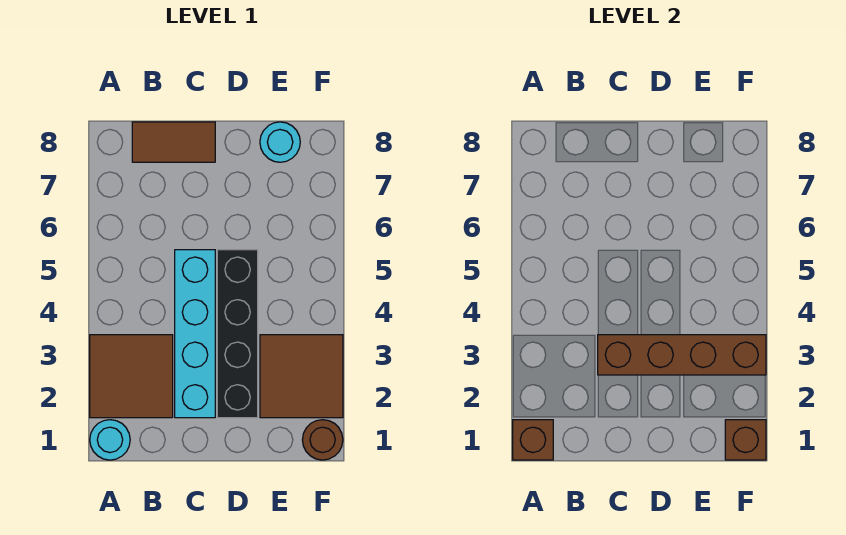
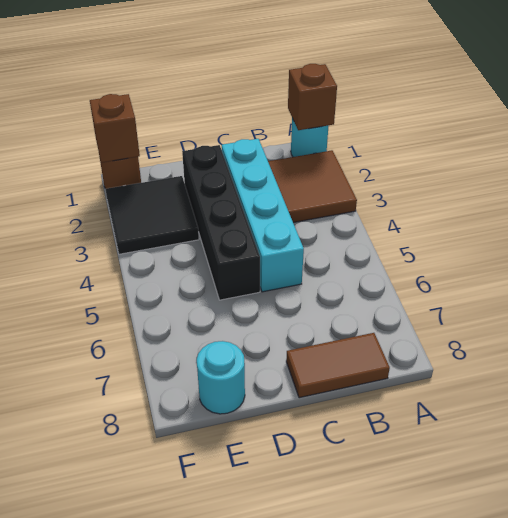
brown 1x4 brick [598,335,766,375] -> none
brown 2x2 tile [260,335,343,418] -> black 2x2 tile [106,176,199,254]

